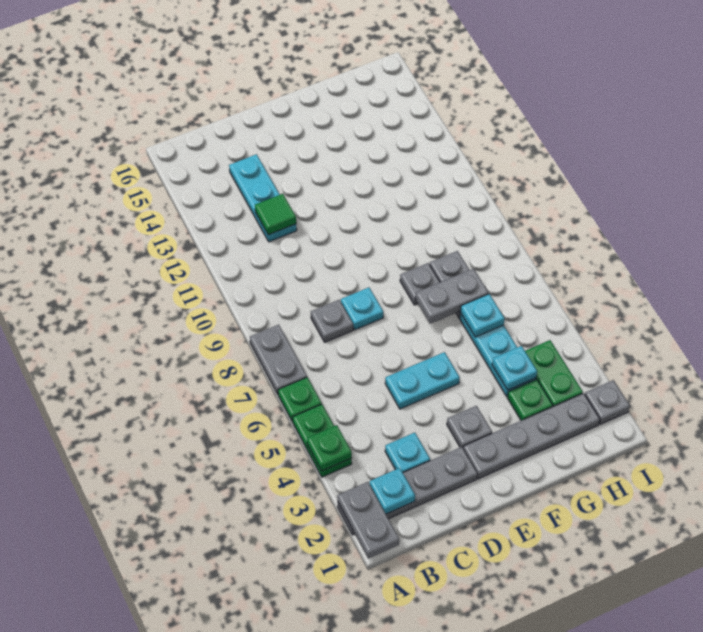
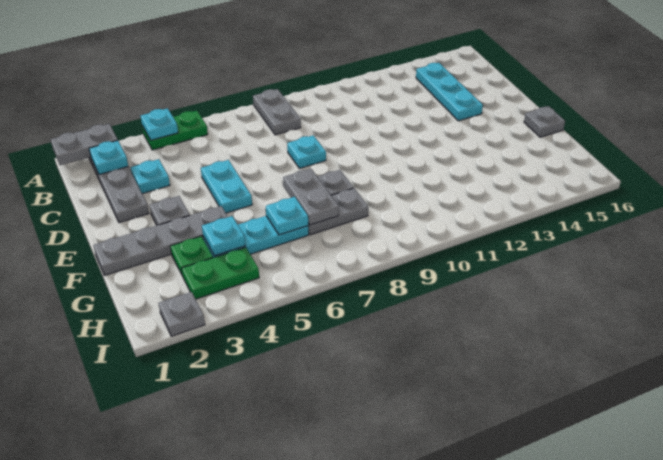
green 1x1 plate [307,425,352,471] -> cyan 1x1 plate [141,108,178,140]
green 1x1 plate [278,377,322,422] -> none
grey 1x2 plate [250,325,307,394] -> grey 1x2 plate turned to [253,89,301,135]
grey 1x1 plate [311,300,353,342] -> grey 1x1 plate moved to [524,106,565,137]
cyan 1x3 plate [229,154,297,242] -> cyan 1x3 plate turned to [416,63,483,121]
green 1x1 tile [255,194,296,235] -> none
grey 1x4 plate [463,393,600,479] -> grey 1x4 plate turned to [93,206,228,275]

